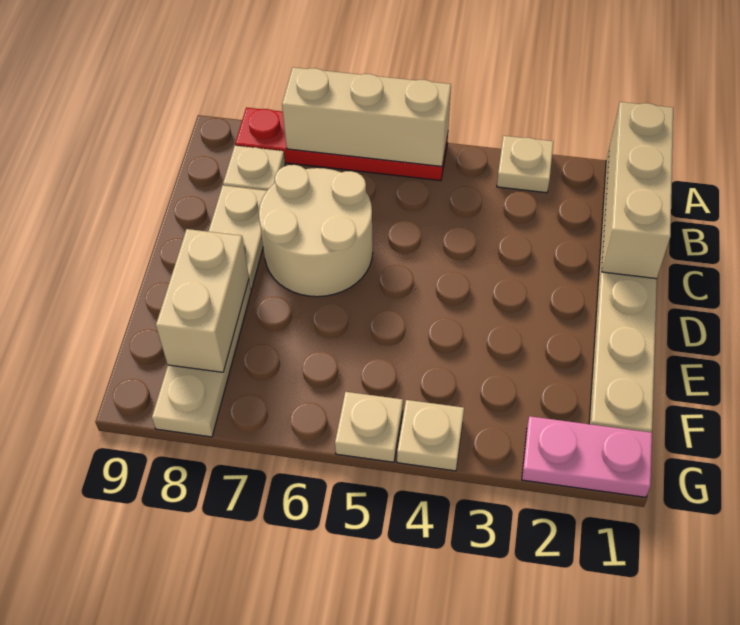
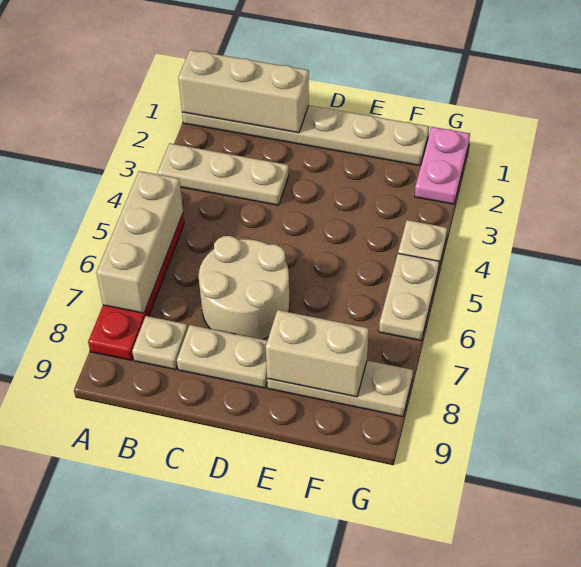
tan 1x1 plate [497,136,553,193] -> tan 1x3 plate [158,143,289,205]
tan 1x1 plate [335,392,403,462] -> tan 1x2 plate [379,253,439,340]

